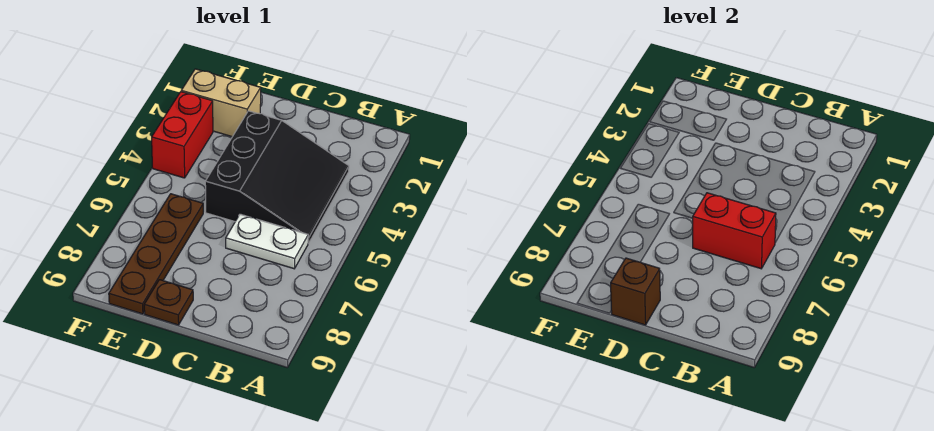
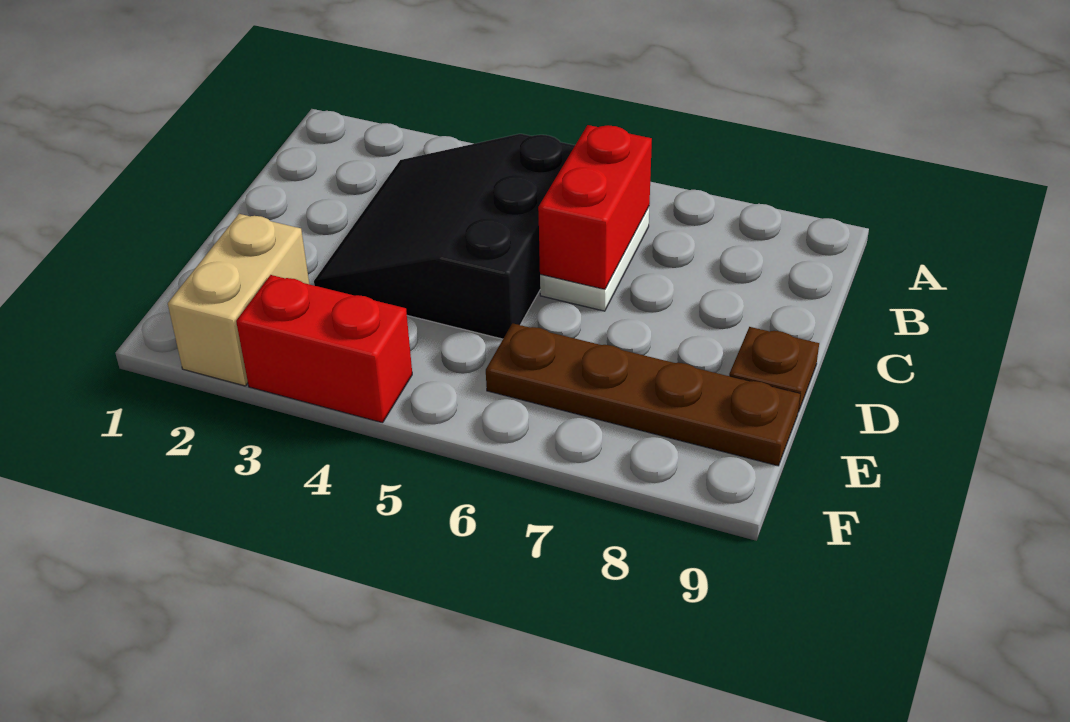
black 3x3 slope [205,111,349,243] -> black 3x3 slope turned to [314,134,575,339]
brown 1x1 brick [611,258,660,325] -> none

